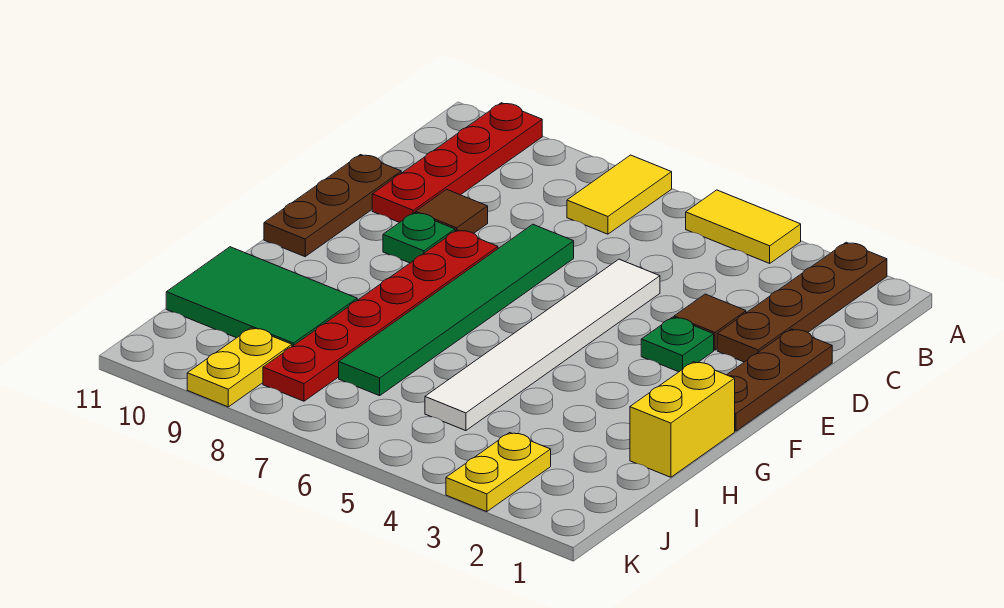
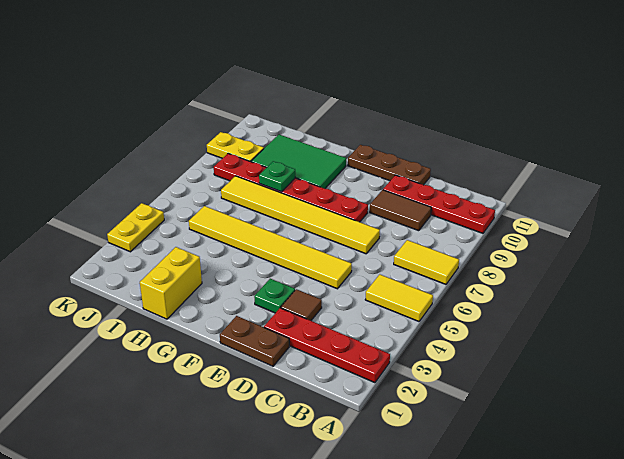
brown 1x4 plate [717,242,887,362] -> red 1x4 plate [264,308,390,383]
yellow 1x2 tile [686,190,801,263] -> yellow 1x2 tile turned to [365,274,433,321]
brown 1x3 plate [727,329,832,431] -> brown 1x2 plate [220,316,289,366]
white 1x6 tile [425,259,660,431] -> yellow 1x6 tile [189,206,352,289]
green 1x6 tile [339,224,574,396] -> yellow 1x6 tile [221,176,380,254]
brown 1x1 tile [416,189,488,233] -> brown 1x2 tile [370,190,431,231]
green 1x1 plate [383,213,455,263] -> green 1x1 plate moved to [259,161,295,192]
yellow 1x2 brick [630,362,735,477] -> yellow 1x2 brick turned to [140,247,202,319]
green 2x3 tile [166,247,357,346] -> green 2x3 tile turned to [251,135,346,189]
yellow 1x2 plate [446,433,551,512] -> yellow 1x2 plate turned to [107,203,164,252]

